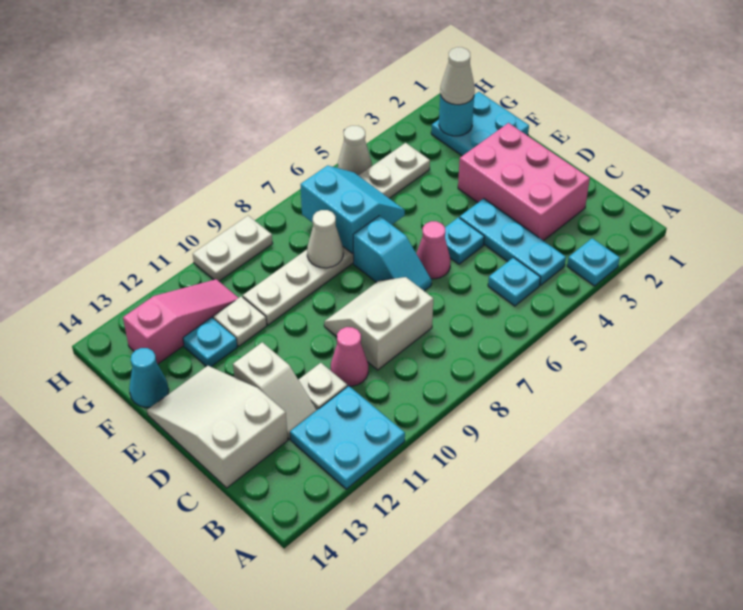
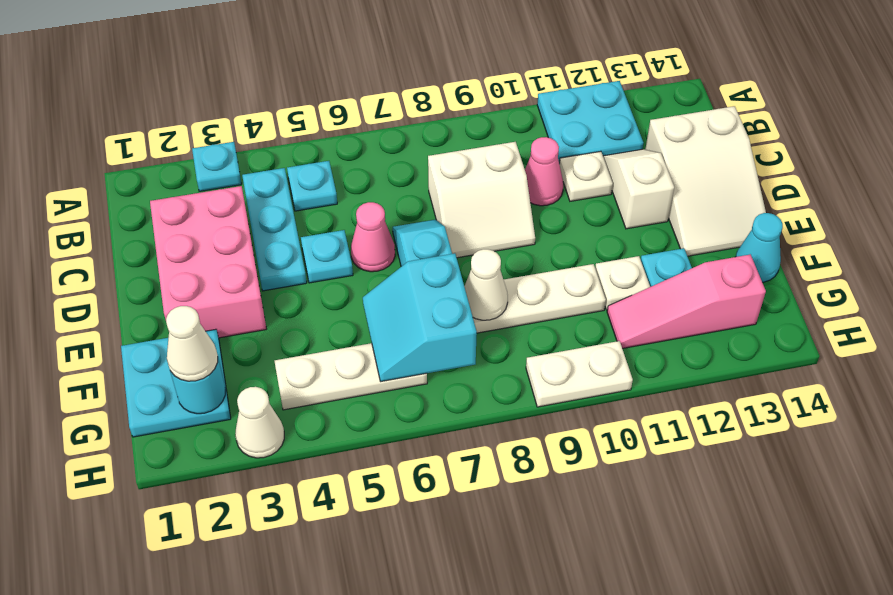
white 1x1 cone [338,126,372,176] -> white 1x1 cone moved to [235,387,284,458]

